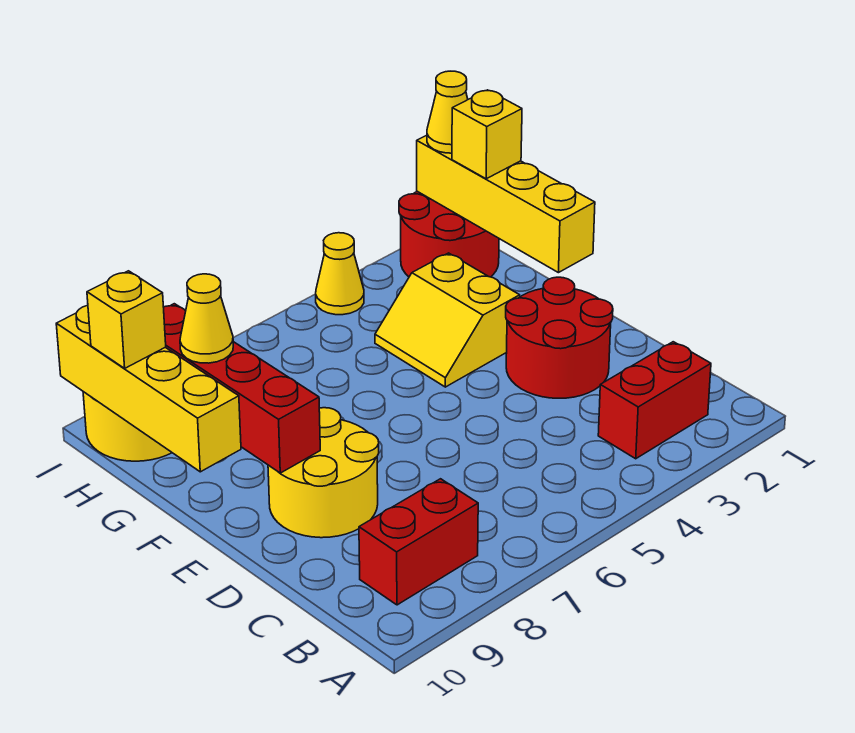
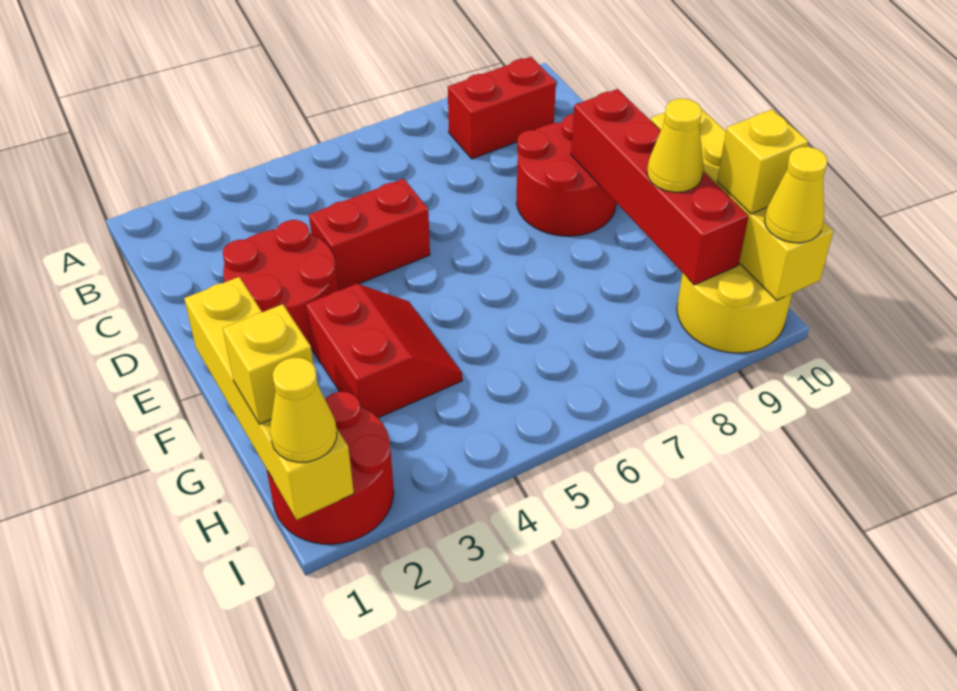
red 1x2 brick [598,342,711,459] -> red 1x2 brick moved to [309,179,430,291]
yellow 2x2 round brick [268,408,379,538] -> red 2x2 round brick [516,114,616,236]
yellow 2x2 slope [375,253,520,387] -> red 2x2 slope [306,284,462,418]
yellow 1x1 cone [316,233,364,315] -> yellow 1x1 cone moved to [765,147,827,243]

